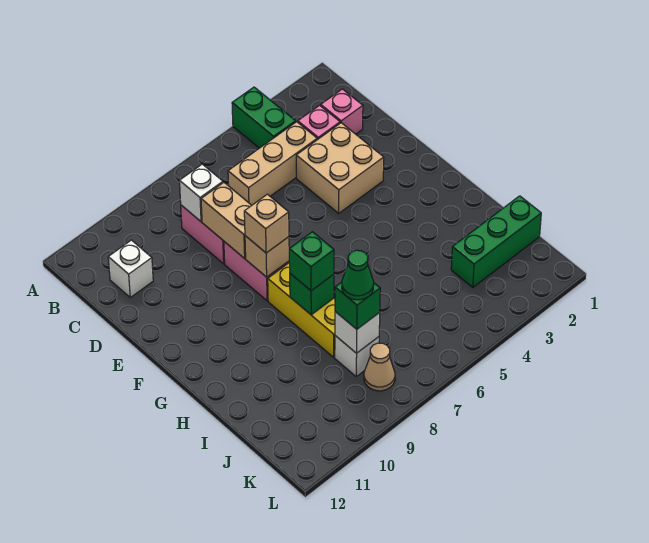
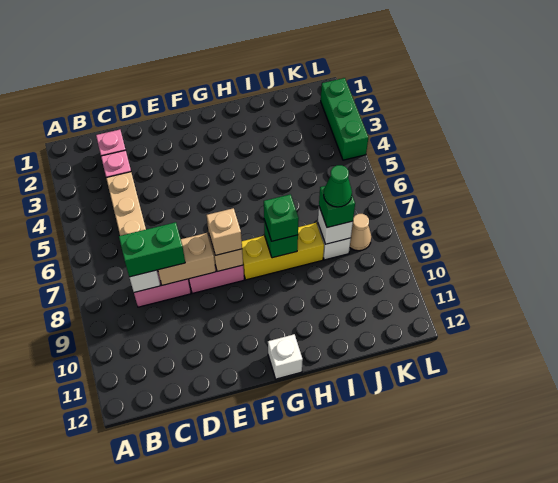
green 1x2 brick [232,87,296,148] -> green 1x2 brick moved to [119,222,185,277]
white 1x1 brick [108,240,153,297] -> white 1x1 brick moved to [268,334,303,379]
tan 2x2 brick [296,123,384,213] -> none
green 1x3 brick [451,196,541,288] -> green 1x3 brick moved to [321,78,368,160]

